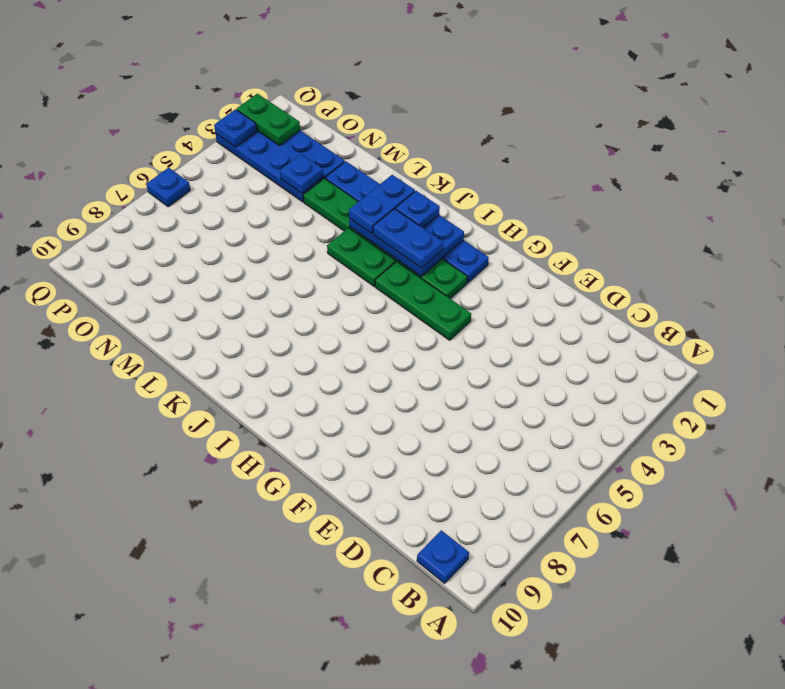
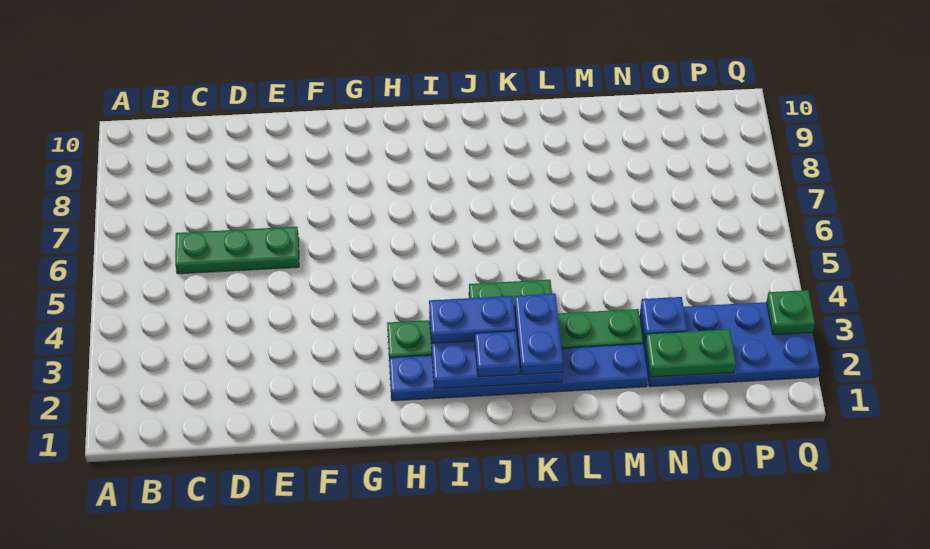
blue 1x1 plate [417,530,469,583] -> none
green 1x3 plate [375,261,471,340] -> green 1x3 plate moved to [175,227,299,274]
green 1x2 plate [237,94,300,146] -> green 1x2 plate moved to [645,329,736,377]
blue 1x1 plate [214,109,257,147] -> green 1x1 plate [767,290,815,335]
blue 1x1 plate [146,168,190,207] -> none

